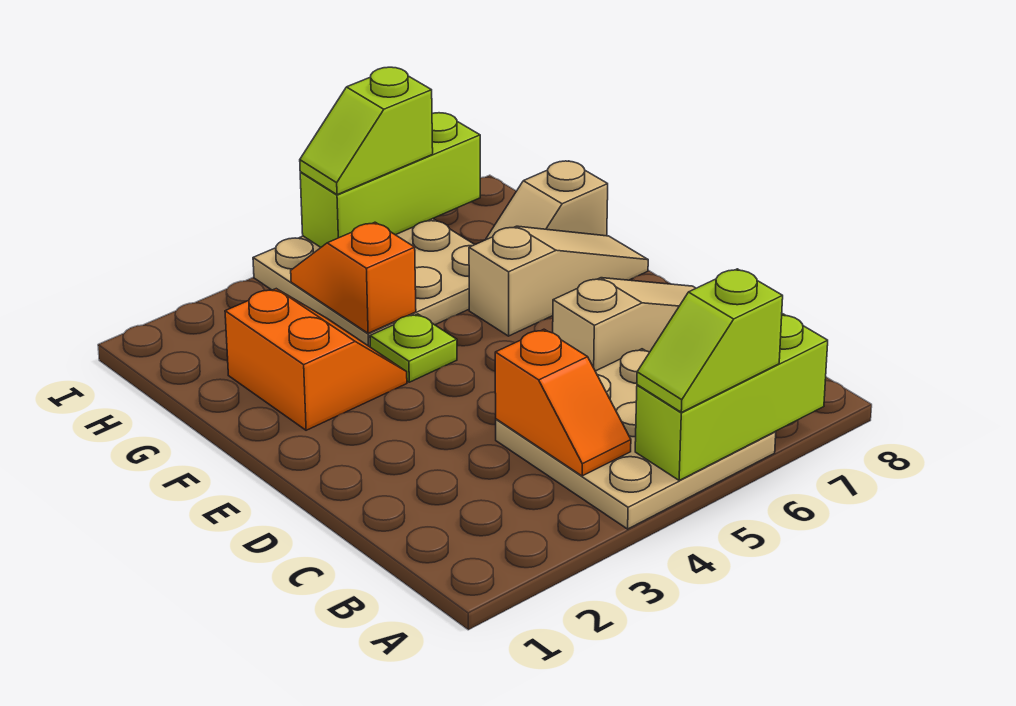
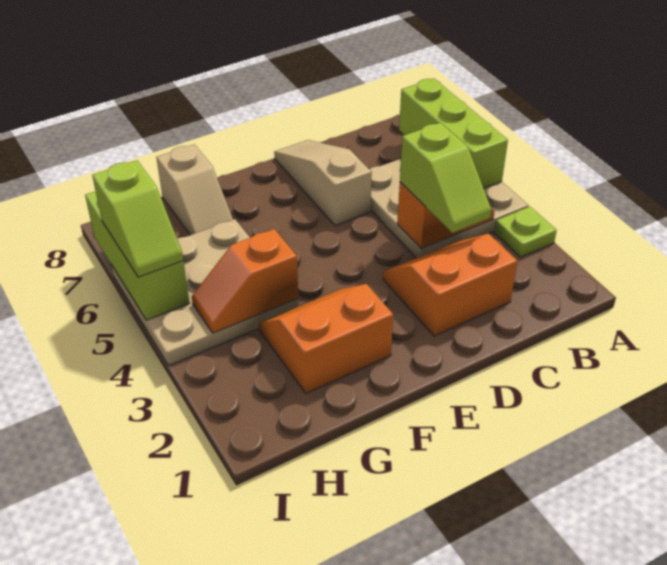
lime 1x2 slope [637,269,783,412] -> lime 1x2 slope moved to [400,123,491,233]
none -> orange 2x2 slope [383,234,518,336]
lime 1x1 plate [370,314,457,382] -> lime 1x1 plate moved to [494,207,557,257]
tan 1x3 slope [469,226,648,336] -> none

